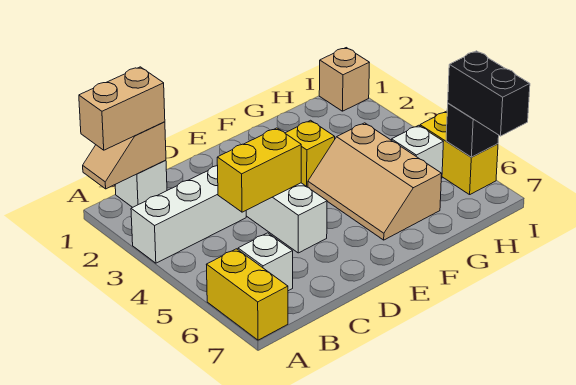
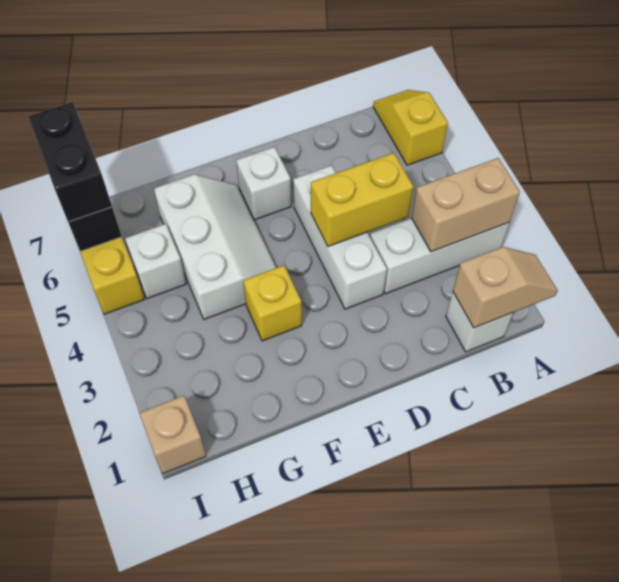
tan 1x2 brick [79,67,165,150] -> tan 1x2 brick moved to [412,158,520,252]
yellow 1x2 brick [206,249,288,340] -> yellow 1x2 slope [373,90,448,165]
white 1x1 brick [238,233,293,291] -> white 1x1 brick moved to [236,147,291,220]
tan 2x3 slope [308,123,442,240] -> white 2x3 slope [154,175,276,319]

